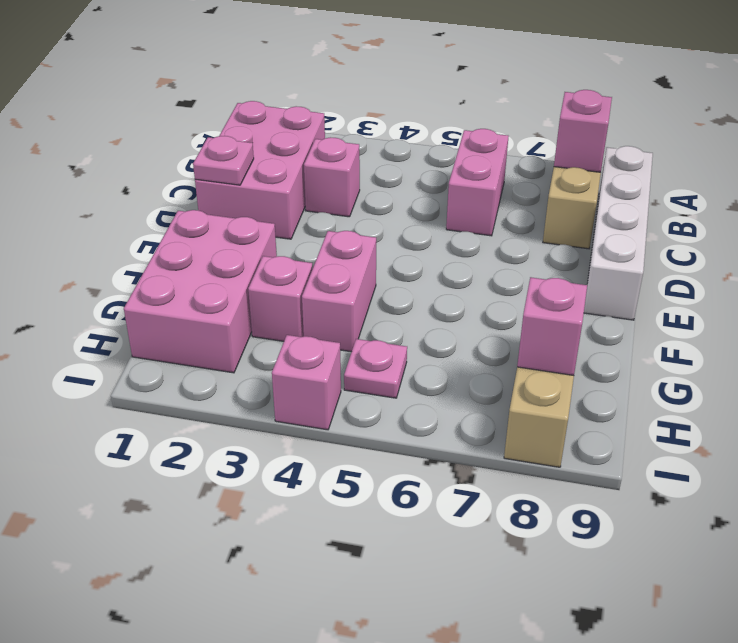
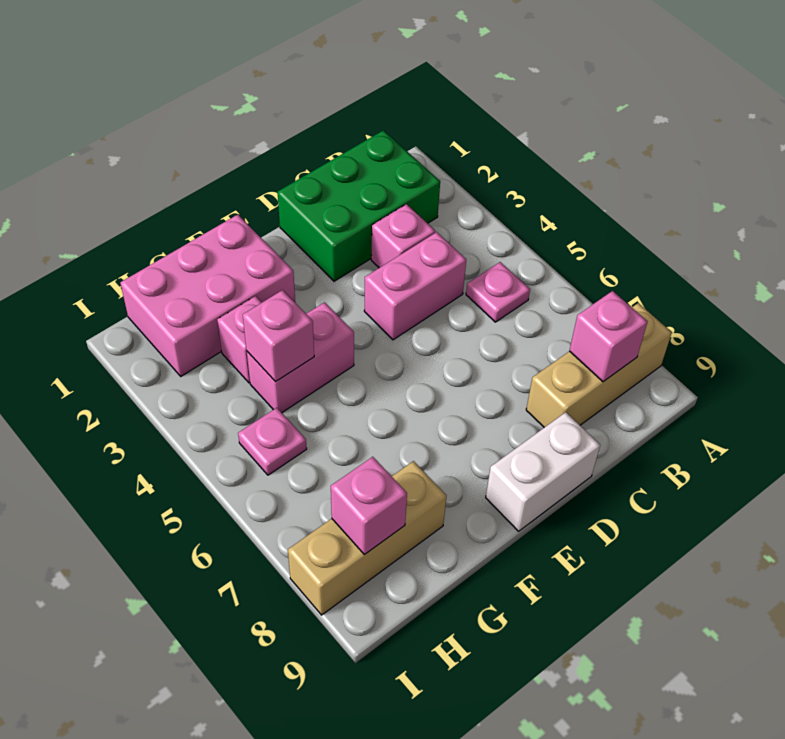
pink 2x3 brick [195,101,325,239] -> green 2x3 brick [278,130,440,281]
pink 1x2 brick [446,129,509,236] -> pink 1x2 brick moved to [364,232,466,340]
white 1x4 brick [584,146,653,320] -> white 1x2 brick [486,412,600,531]
pink 1x1 plate [193,136,254,185] -> pink 1x1 plate moved to [466,262,530,322]
pink 1x1 brick [272,335,341,430] -> pink 1x1 brick moved to [243,290,314,382]

